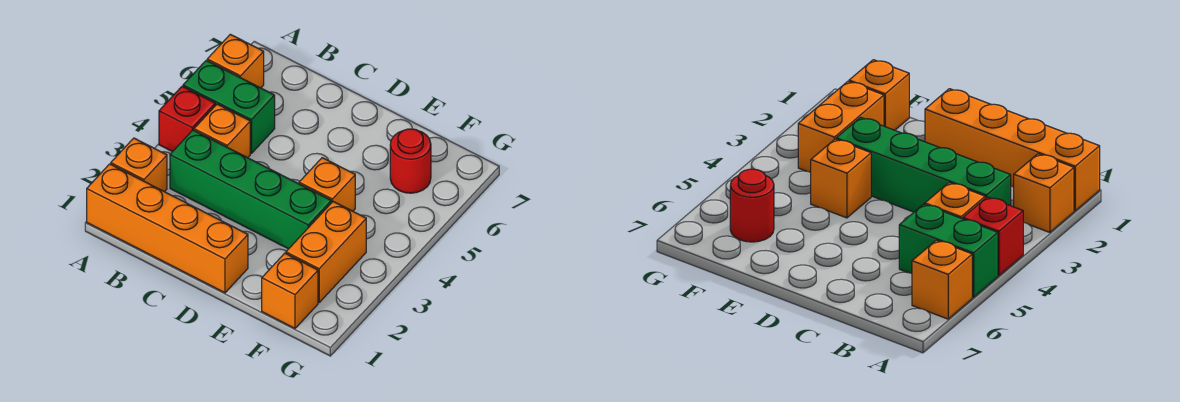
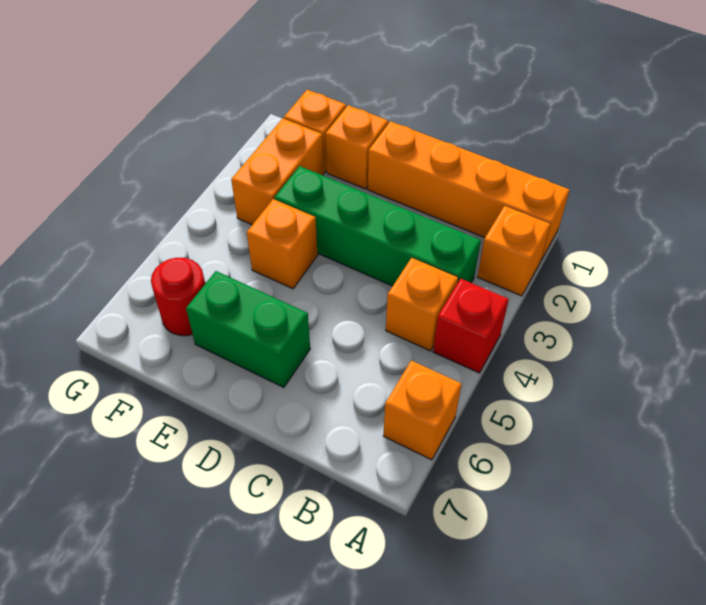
green 1x2 brick [183,60,275,154] -> green 1x2 brick moved to [186,271,310,388]
none -> orange 1x1 brick [326,105,388,189]

